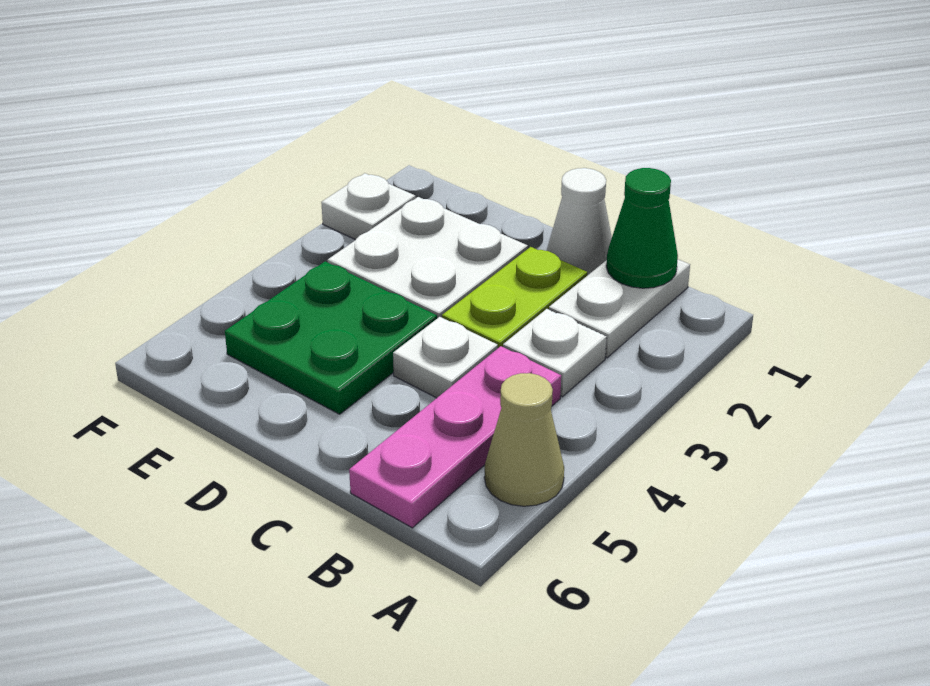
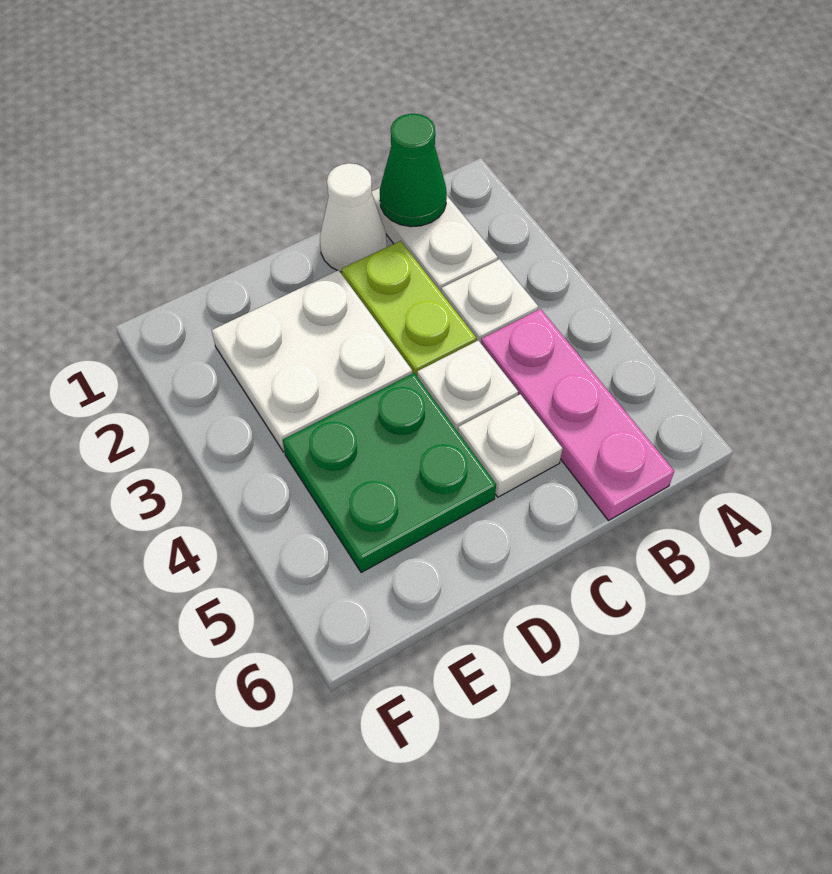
tan 1x1 cone [484,373,564,506] -> none
white 1x1 plate [321,173,416,240] -> white 1x1 plate moved to [458,394,562,497]

